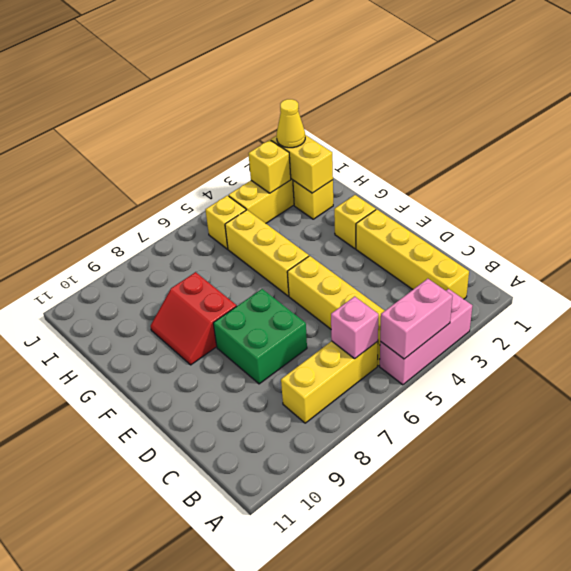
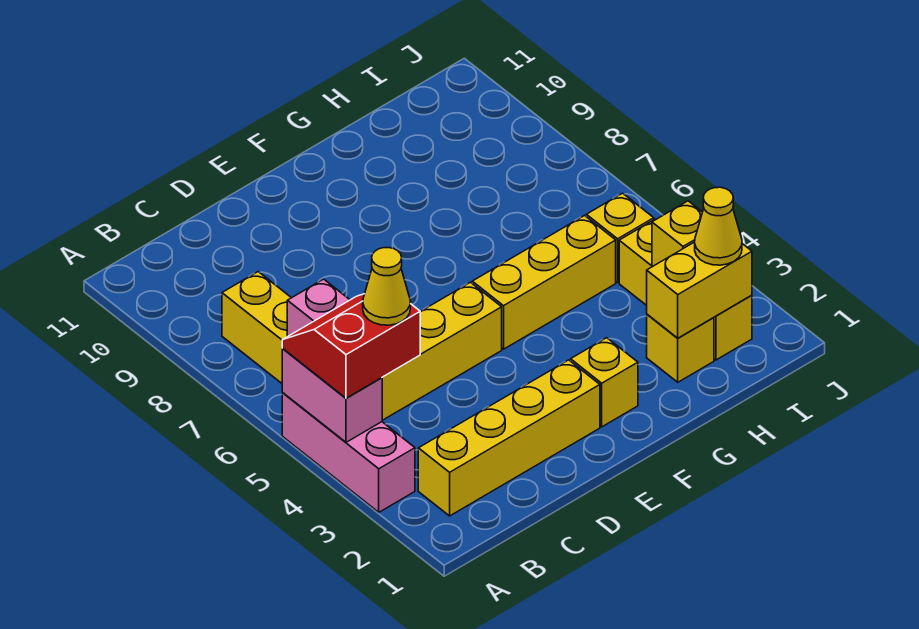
none -> yellow 1x1 cone [363,248,410,325]
green 2x2 brick [213,289,307,384] -> none
red 2x2 slope [150,272,236,365] -> red 2x2 slope moved to [282,294,420,398]

